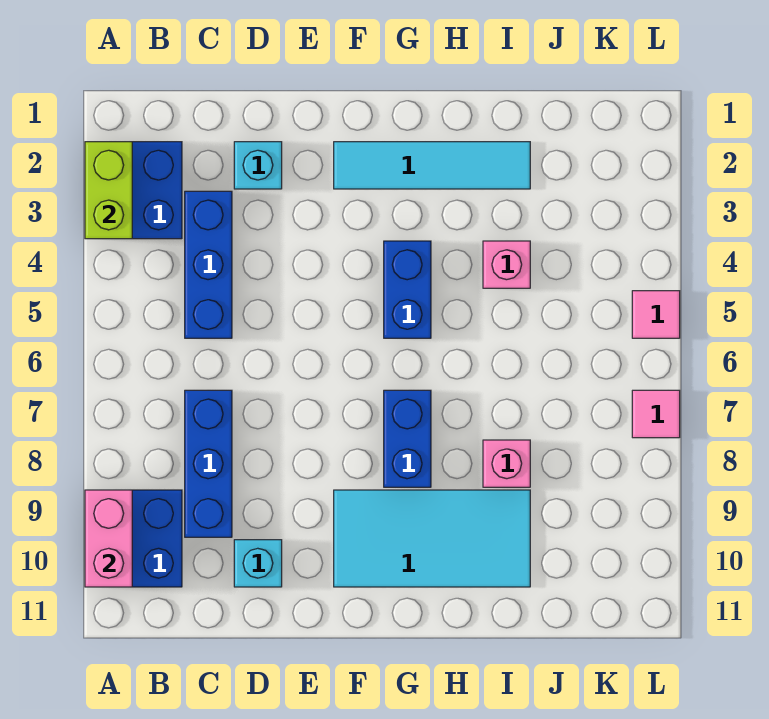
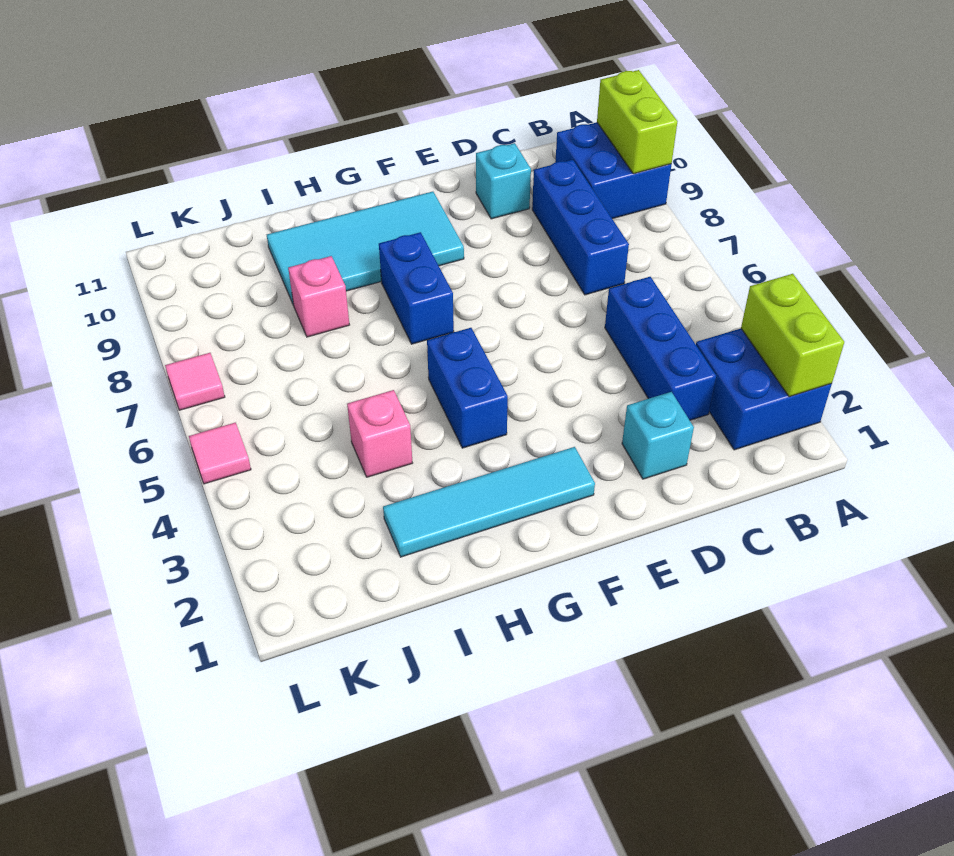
pink 1x2 brick [85,490,132,587] -> lime 1x2 brick [597,70,677,174]

